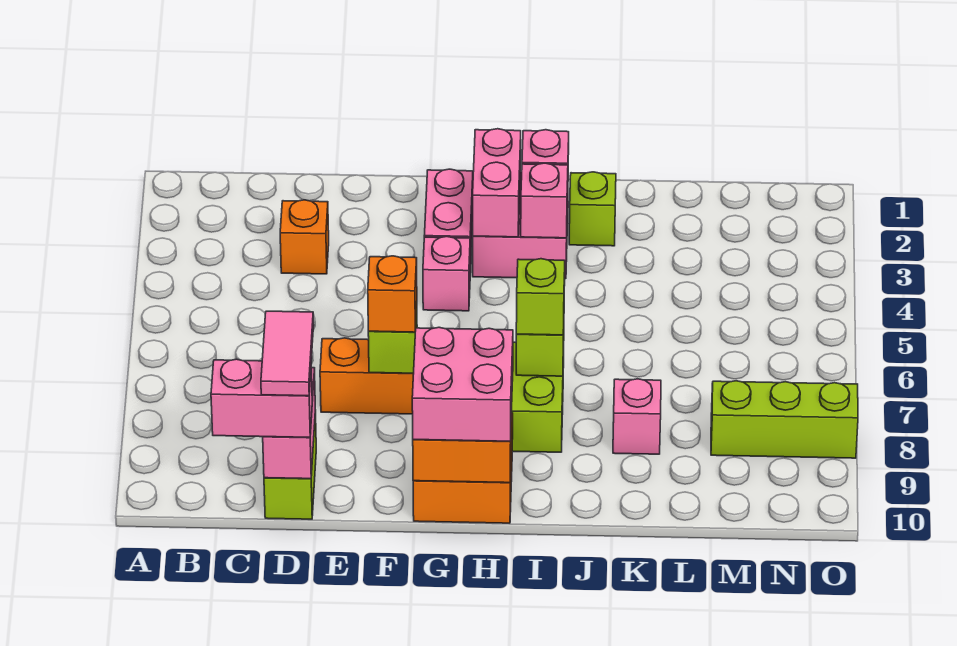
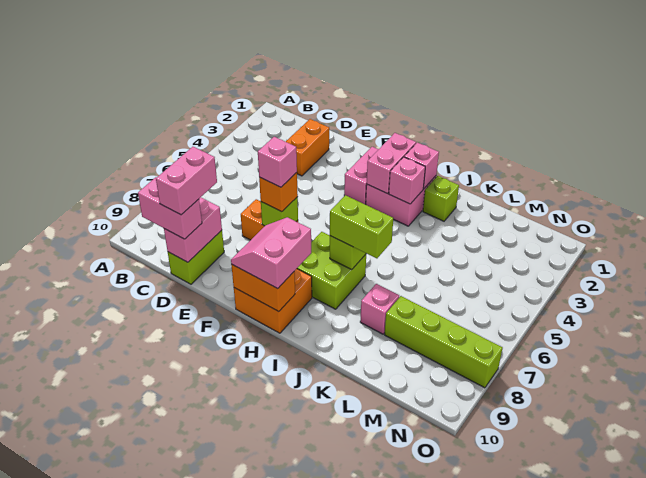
orange 1x1 brick [280,200,329,274] -> orange 1x2 brick [286,119,329,176]
pink 1x2 tile [261,311,314,396] -> pink 1x2 brick [156,147,217,215]
pink 1x1 brick [423,237,470,311] -> pink 1x1 brick moved to [258,137,297,187]
pink 2x2 brick [412,327,513,441] -> pink 2x2 slope [231,217,311,288]
lime 1x1 brick [516,259,565,335] -> lime 1x2 brick [330,195,393,258]
lime 1x3 brick [711,381,858,458] -> lime 1x4 brick [385,296,503,388]

